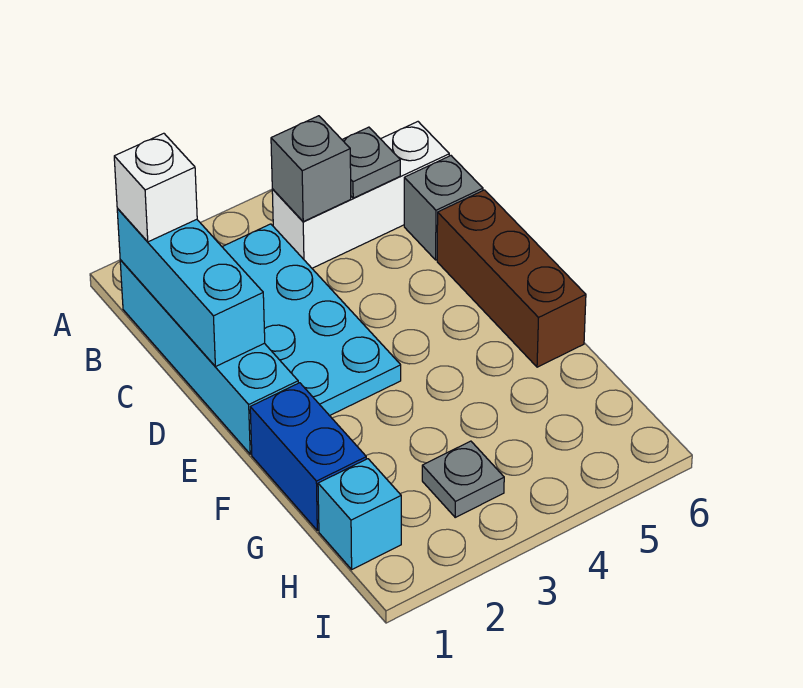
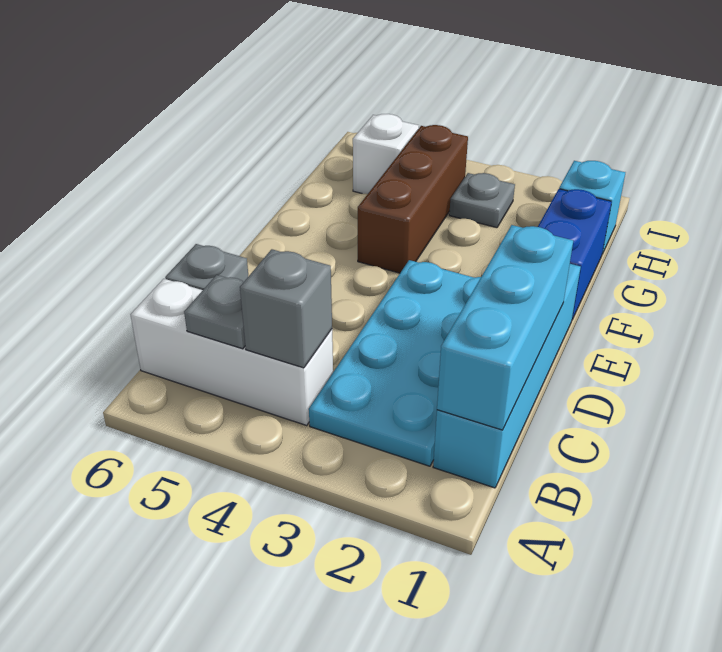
white 1x1 brick [114,133,197,242] -> white 1x1 brick moved to [353,114,419,194]
brown 1x3 brick [437,190,586,367] -> brown 1x3 brick moved to [358,125,468,273]

